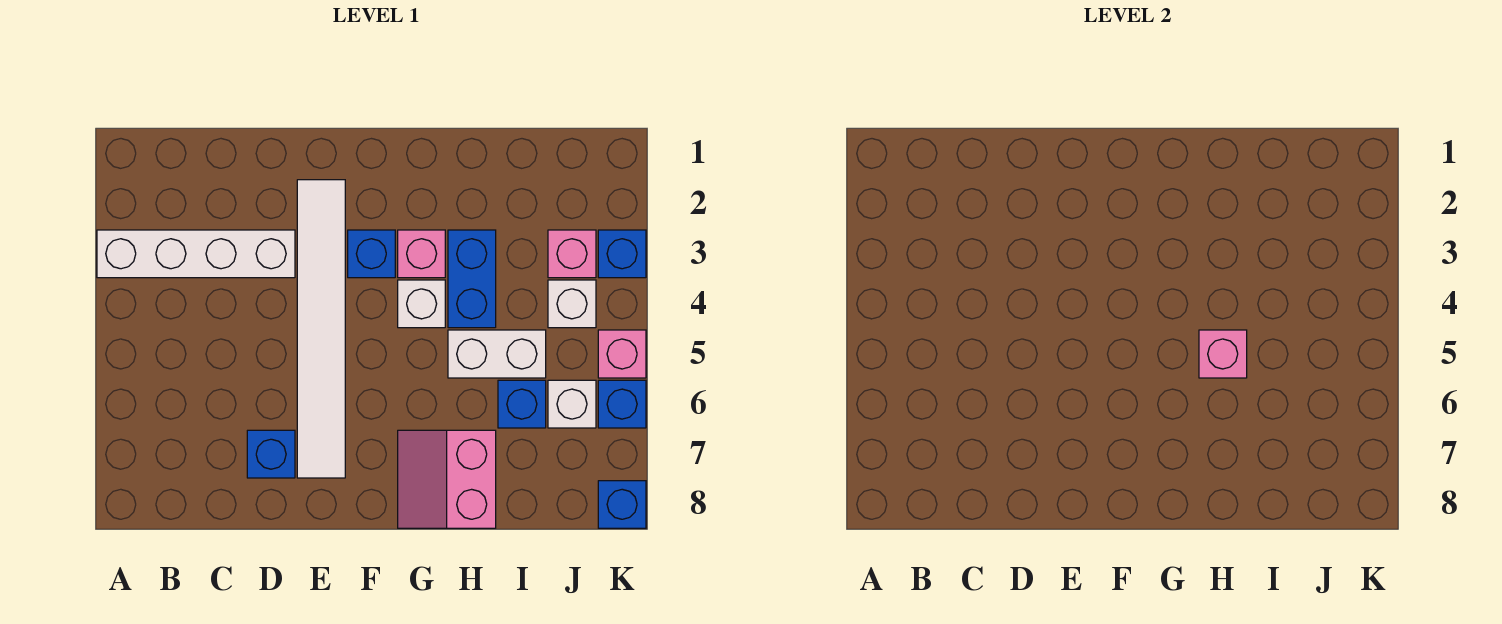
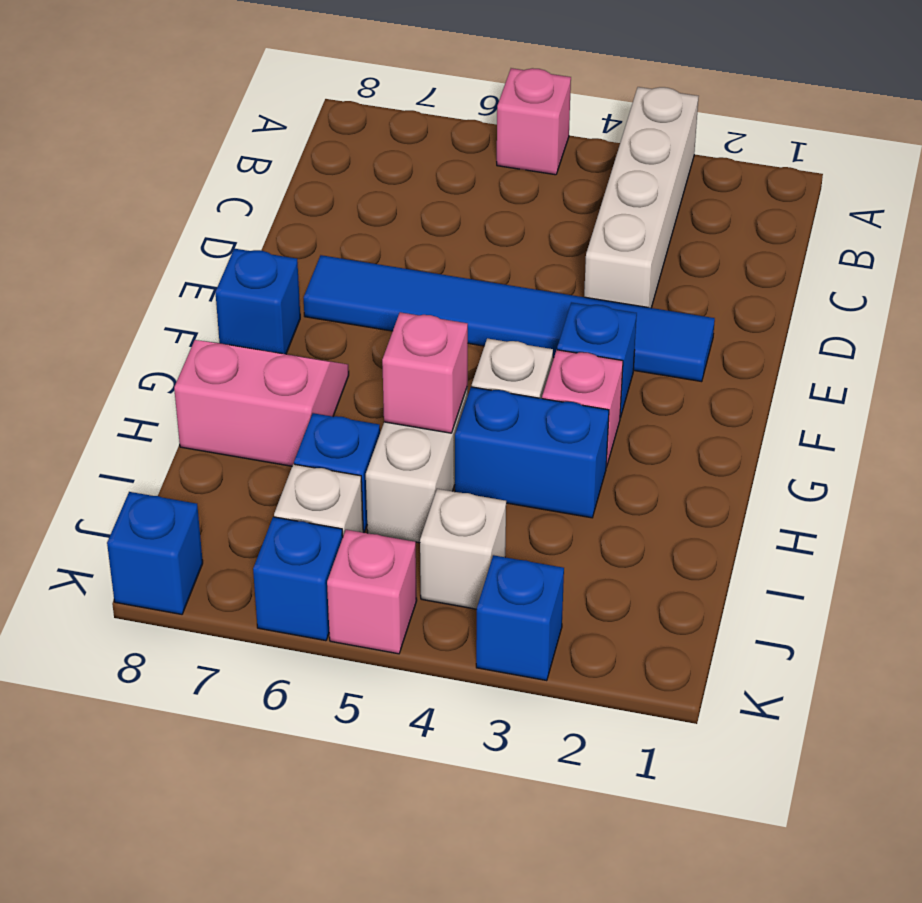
blue 1x1 brick [247,430,295,478] -> blue 1x1 brick moved to [215,249,300,354]
white 1x6 tile [297,180,345,478] -> blue 1x6 tile [304,255,715,382]
pink 1x1 brick [548,230,596,278] -> pink 1x1 brick moved to [497,68,571,175]

